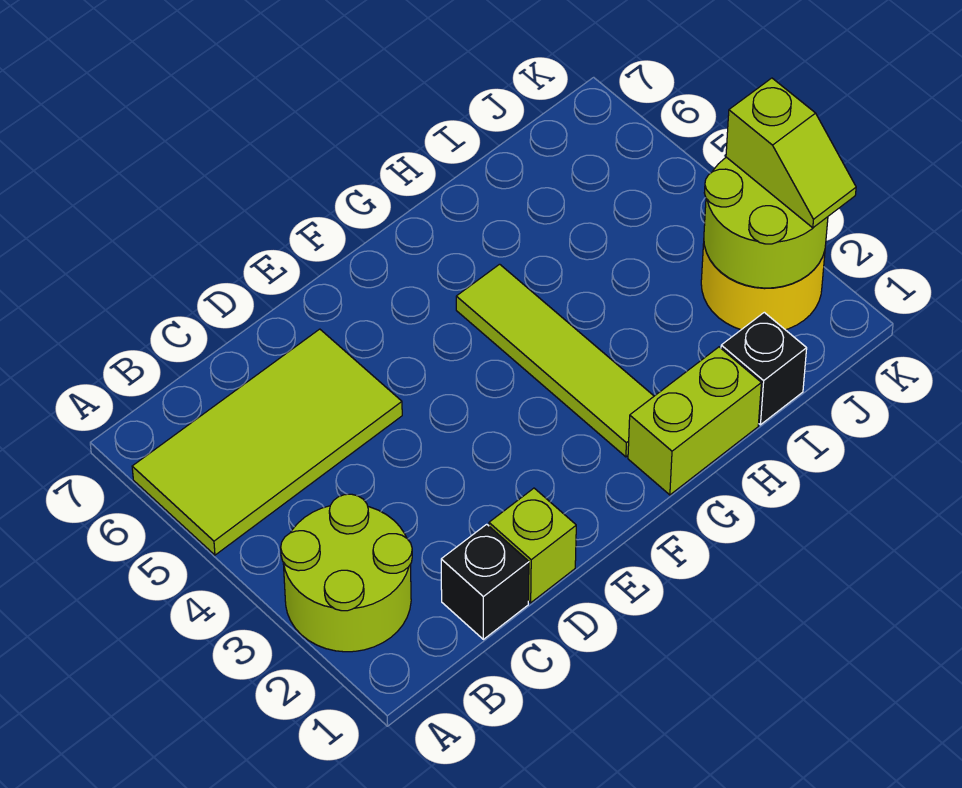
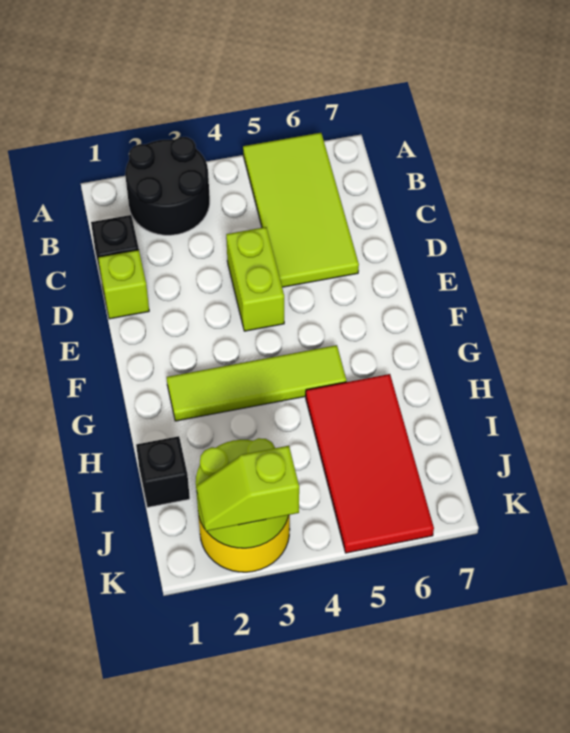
lime 2x2 round brick [281,494,412,652] -> black 2x2 round brick [125,137,210,235]
lime 1x2 brick [628,347,761,495] -> lime 1x2 brick moved to [226,227,284,331]
none -> red 2x4 tile [306,374,434,553]

